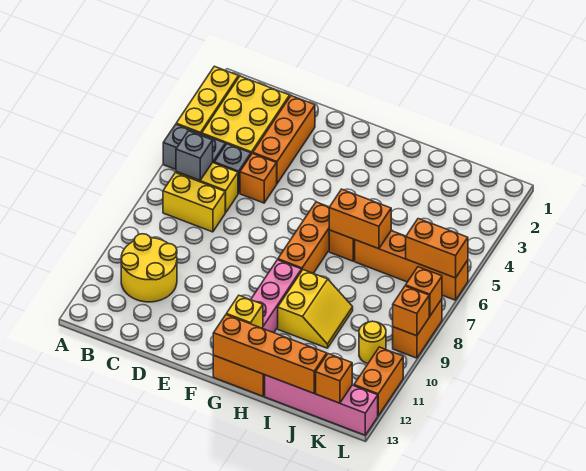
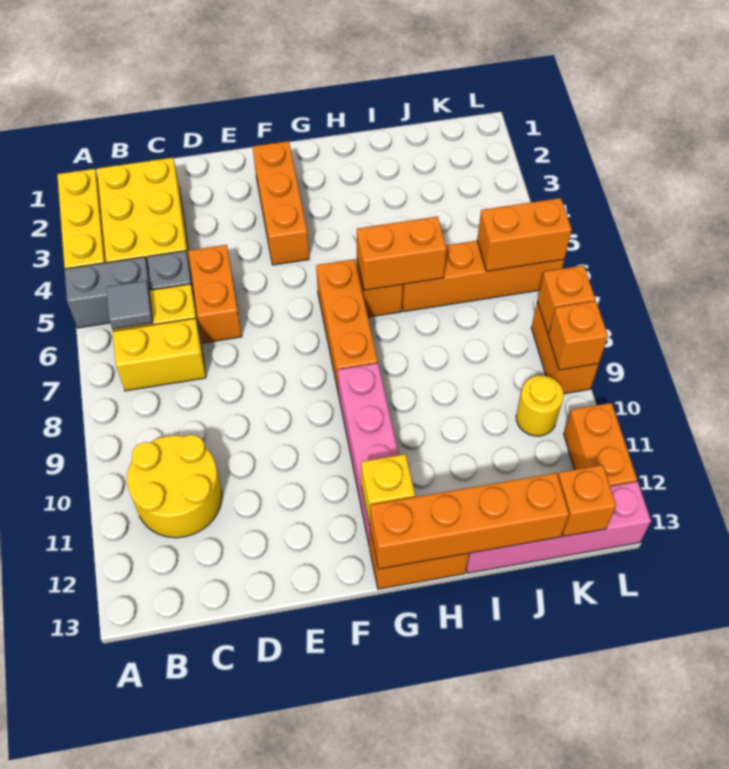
grey 1x1 brick [176,131,213,180] -> grey 1x1 tile [106,281,153,329]
orange 1x3 brick [253,96,315,183] -> orange 1x3 brick moved to [253,141,309,265]
orange 1x1 brick [240,153,277,203] -> orange 1x2 brick [188,245,242,343]
yellow 2x2 slope [278,270,353,348] -> none

